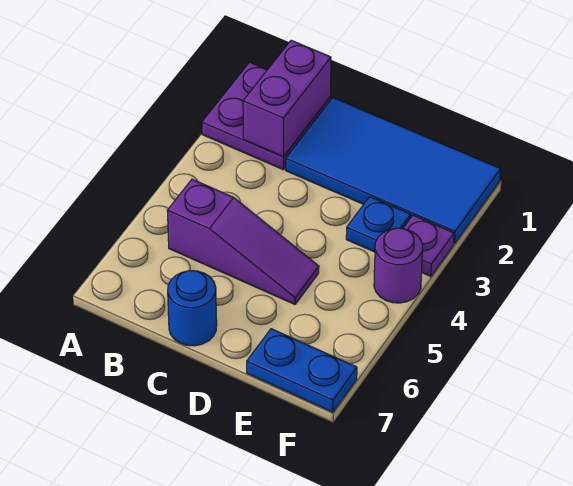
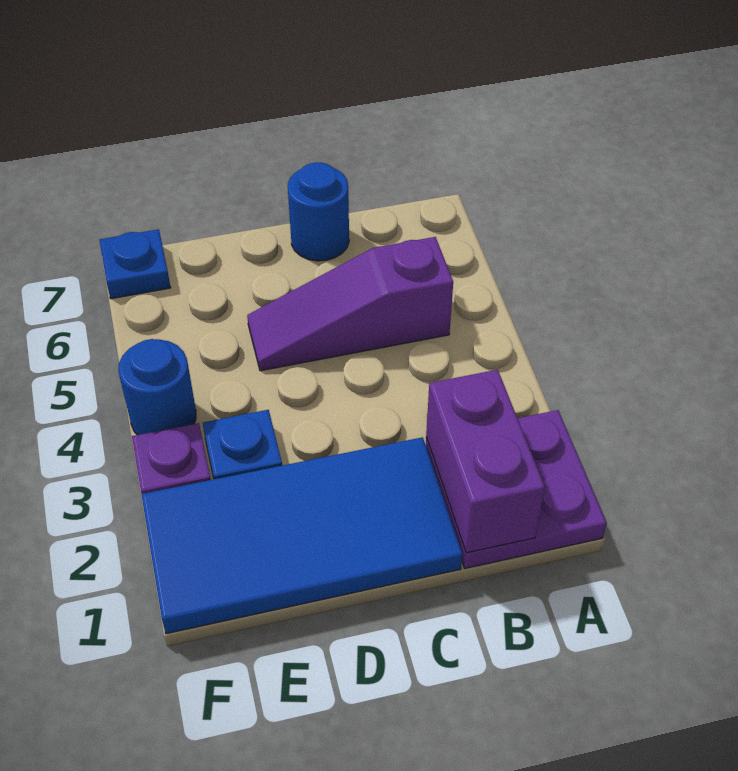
blue 1x2 plate [247,329,357,412] -> blue 1x1 plate [100,229,171,299]
purple 1x1 round brick [374,228,423,303] -> blue 1x1 round brick [118,339,196,435]

